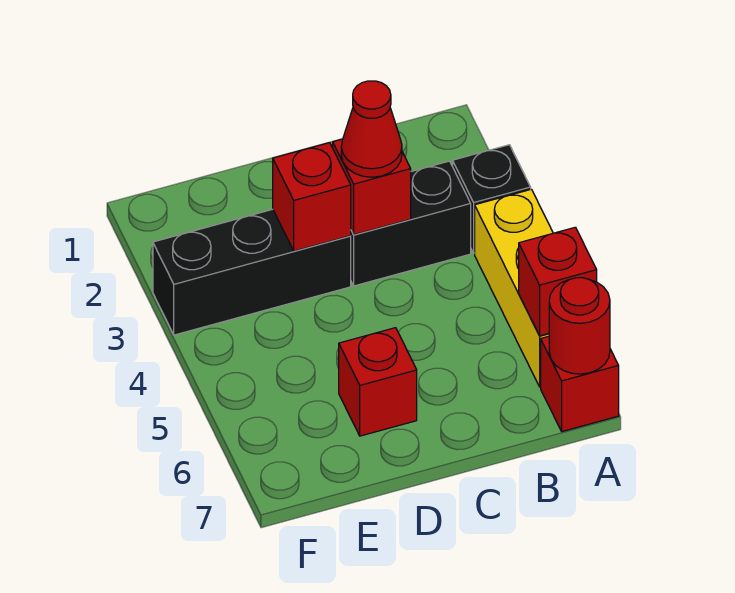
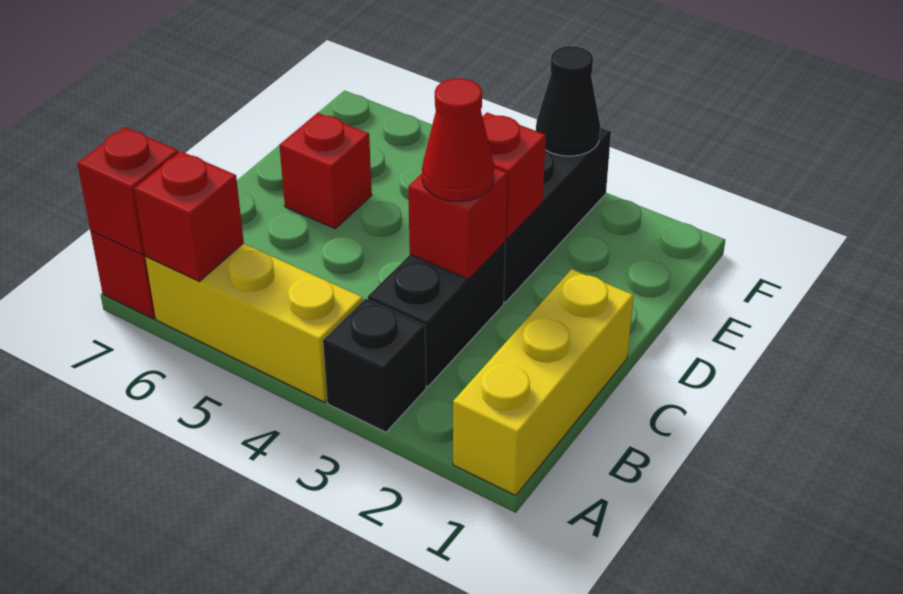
none -> yellow 1x3 brick [453,269,634,496]
red 1x1 round brick [549,278,610,374] -> red 1x1 brick [77,127,178,255]
none -> black 1x1 cone [536,46,600,156]

